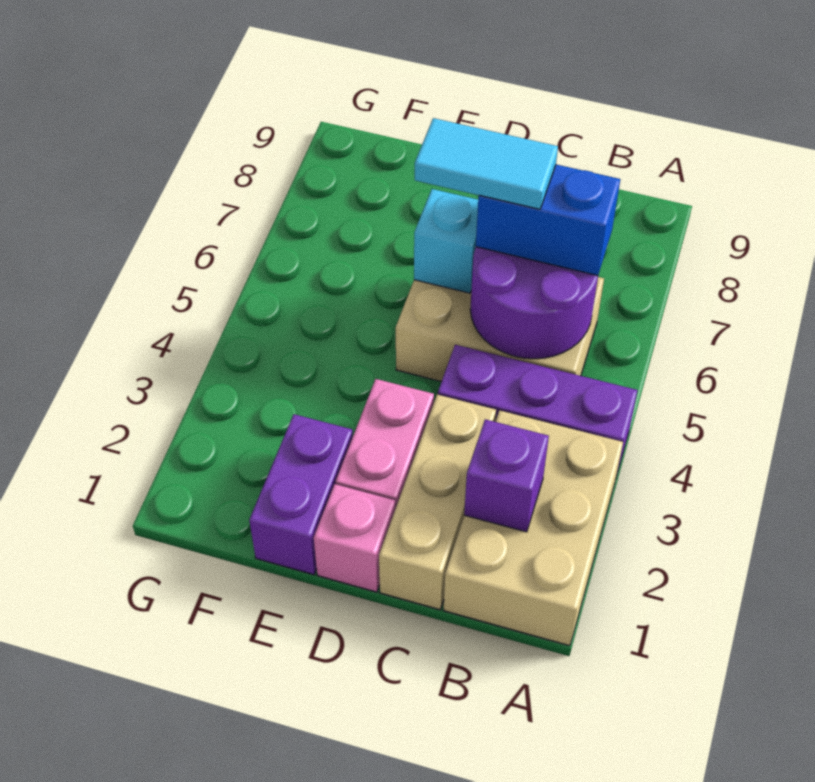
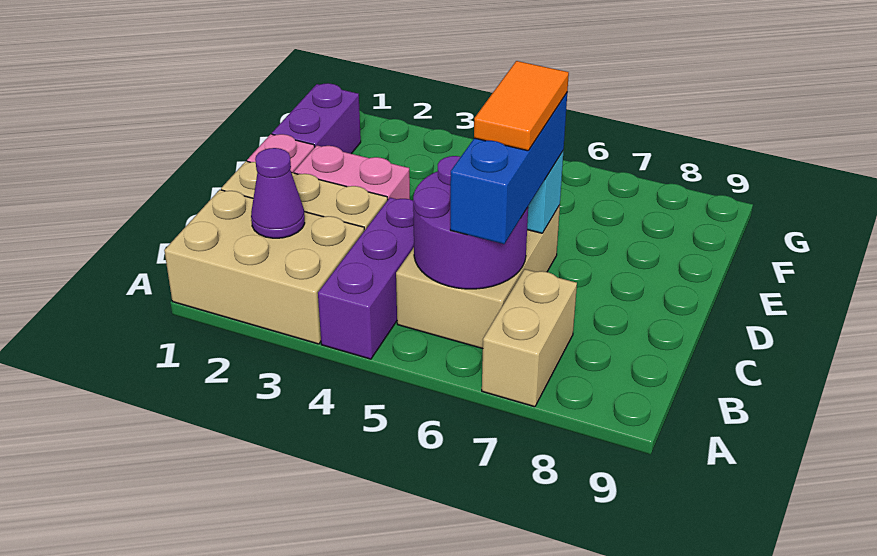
none -> tan 1x2 brick [482,269,577,407]
purple 1x1 brick [464,419,549,532] -> purple 1x1 cone [251,148,305,238]
blue 1x2 brick [476,165,620,276] -> blue 1x3 brick [450,93,567,244]
cyan 1x2 tile [415,118,558,209] -> orange 1x2 tile [474,61,569,151]
purple 1x2 brick [249,414,353,575] -> purple 1x2 brick turned to [272,83,361,154]

